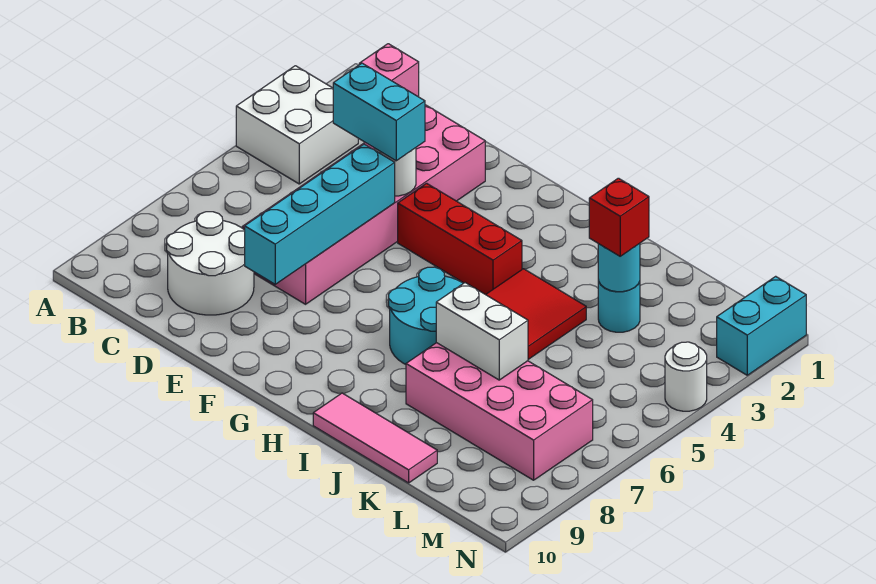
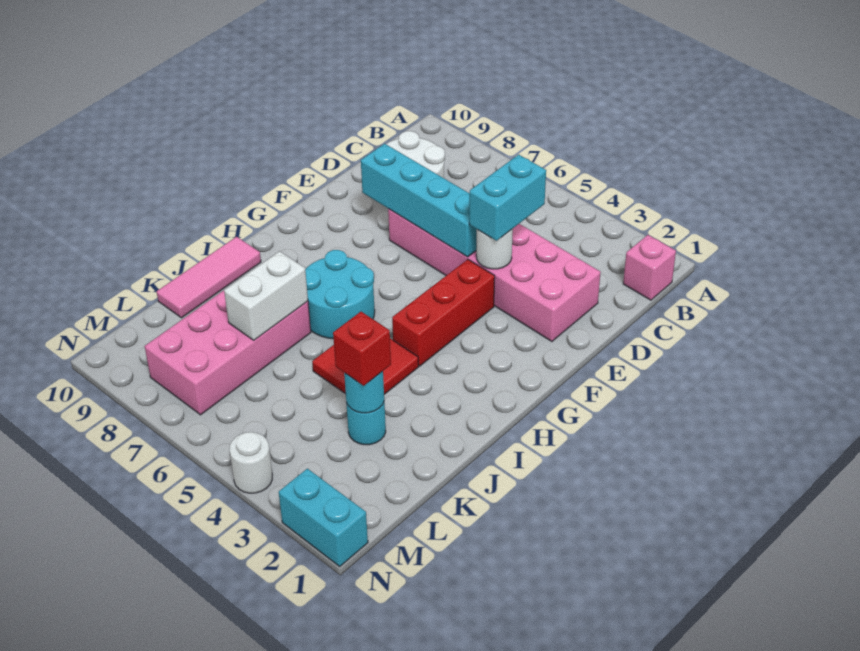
white 2x2 brick [236,66,358,184] -> none

